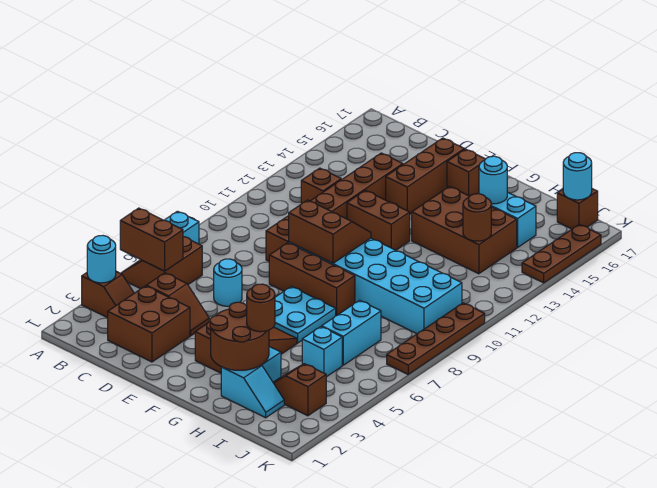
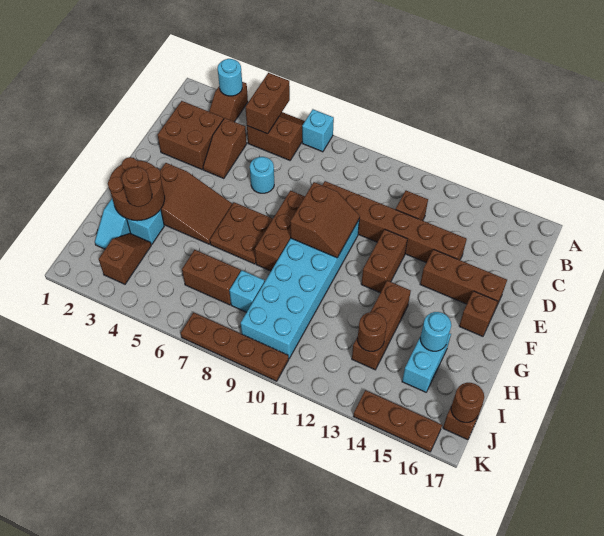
cyan 2x2 plate [274,287,336,343] -> brown 2x2 plate [210,202,273,264]
brown 2x3 brick [412,187,517,274] -> brown 1x3 brick [352,281,411,370]
cyan 1x1 brick [302,327,342,377] -> cyan 1x1 brick moved to [229,270,265,312]
cyan 1x2 brick [322,300,381,365] -> brown 1x2 brick [182,250,241,305]
cyan 1x1 round brick [563,153,592,200] -> brown 1x1 round brick [451,383,484,422]

